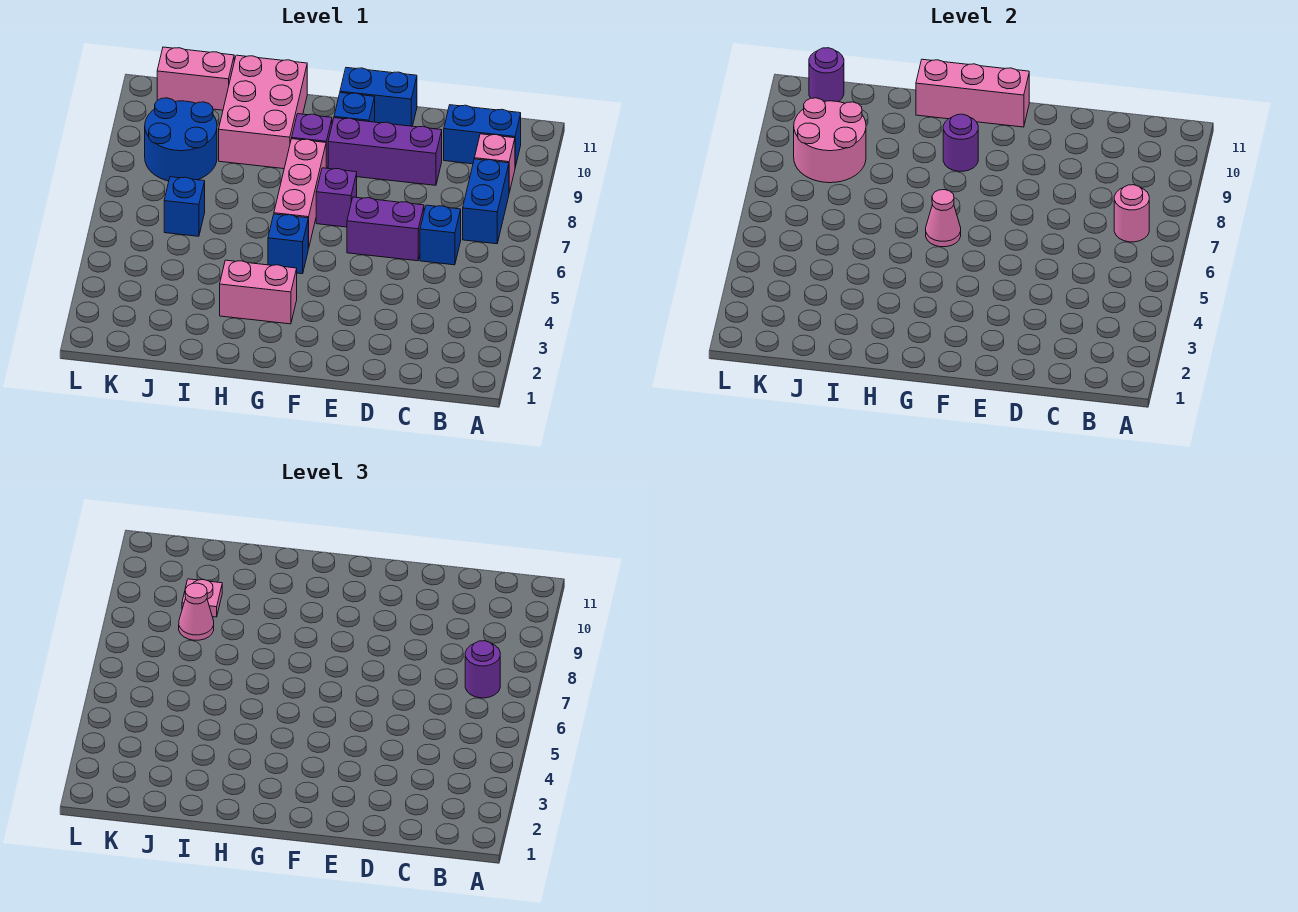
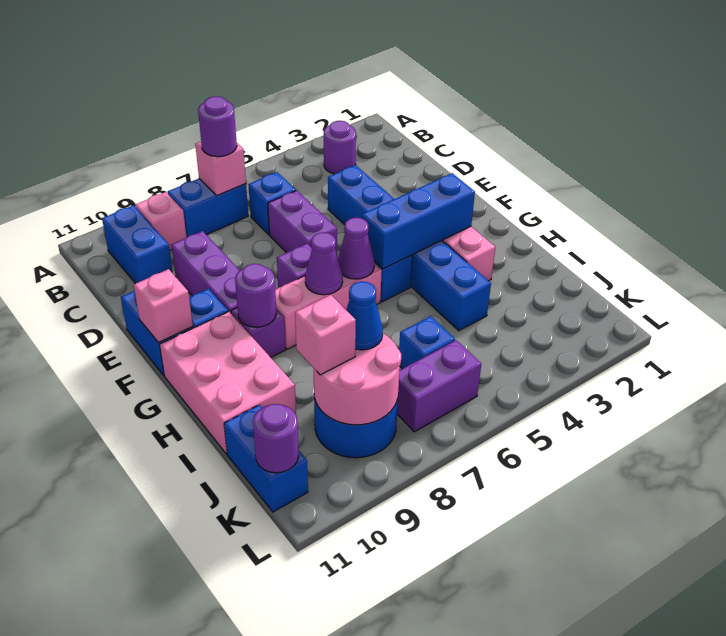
none -> purple 1x1 round brick [324,121,356,174]
pink 1x1 round brick [1114,185,1149,242] -> pink 1x1 brick [195,142,246,196]
none -> blue 1x6 brick [328,165,491,331]
pink 1x3 brick [916,59,1029,127] -> pink 1x1 brick [134,269,193,343]
none -> blue 1x3 brick [362,173,475,269]
pink 1x1 cone [926,190,961,247] -> purple 1x1 cone [338,218,374,279]
none -> purple 1x1 cone [305,232,343,295]
pink 2x3 brick [219,55,307,169] -> pink 2x3 brick turned to [160,311,296,454]
pink 1x1 cone [179,583,214,640] -> blue 1x1 cone [346,281,383,350]
pink 1x1 plate [182,579,222,617] -> pink 1x1 brick [295,295,356,375]
pink 1x2 brick [157,47,234,110] -> blue 1x2 brick [224,405,308,512]
none -> purple 1x2 brick [397,340,481,432]

